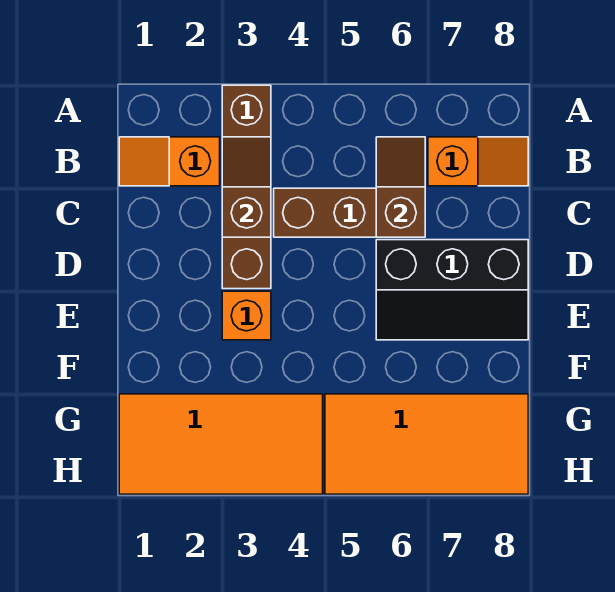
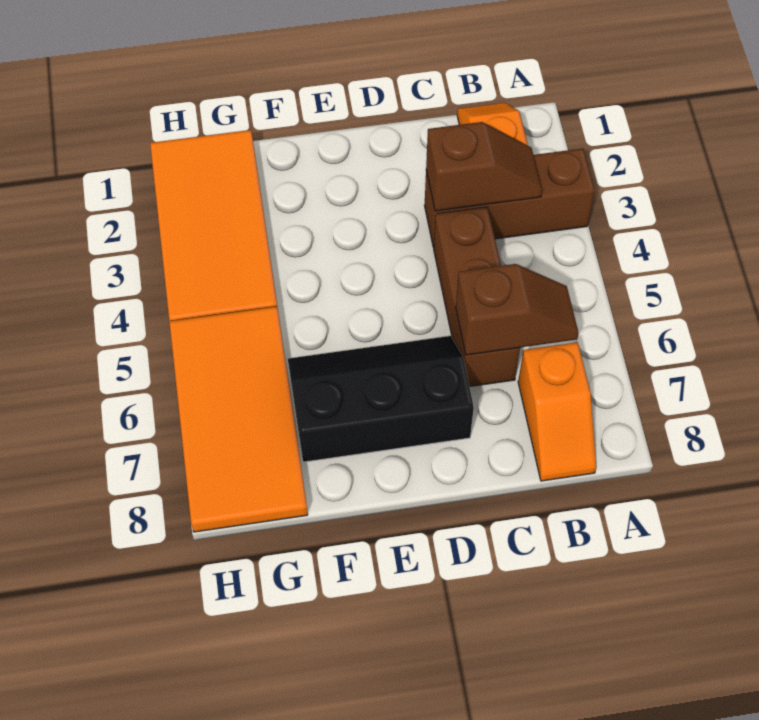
brown 1x4 brick [222,85,271,289] -> brown 1x3 brick [425,148,595,247]
black 2x3 slope [376,240,528,340] -> black 2x3 slope turned to [288,336,474,462]
orange 1x1 brick [222,291,271,340] -> none

